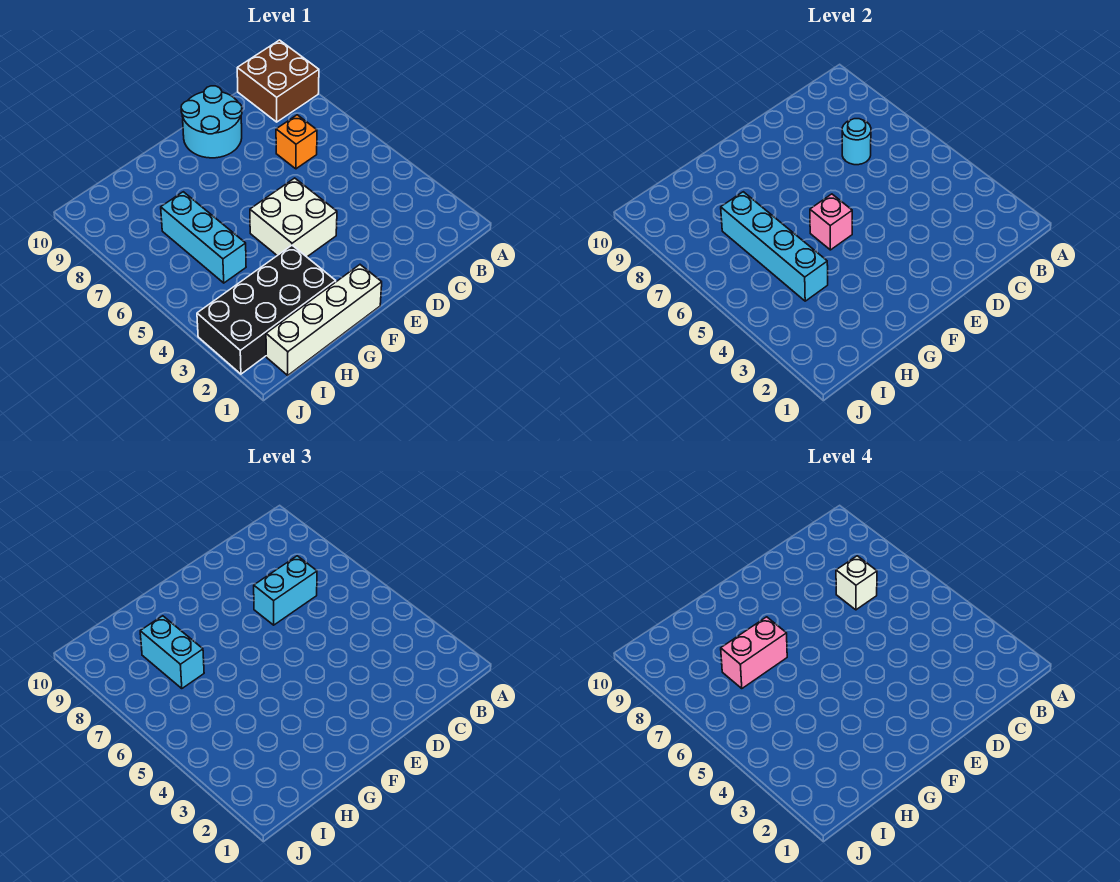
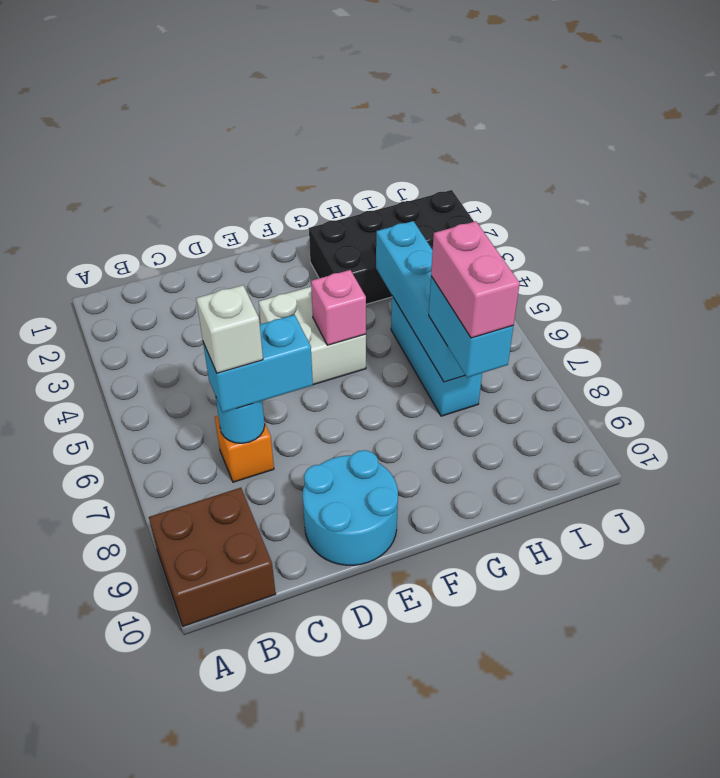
white 1x4 brick [266,265,382,375] -> none
pink 1x2 brick [721,617,787,689] -> pink 1x2 brick turned to [431,221,520,338]

